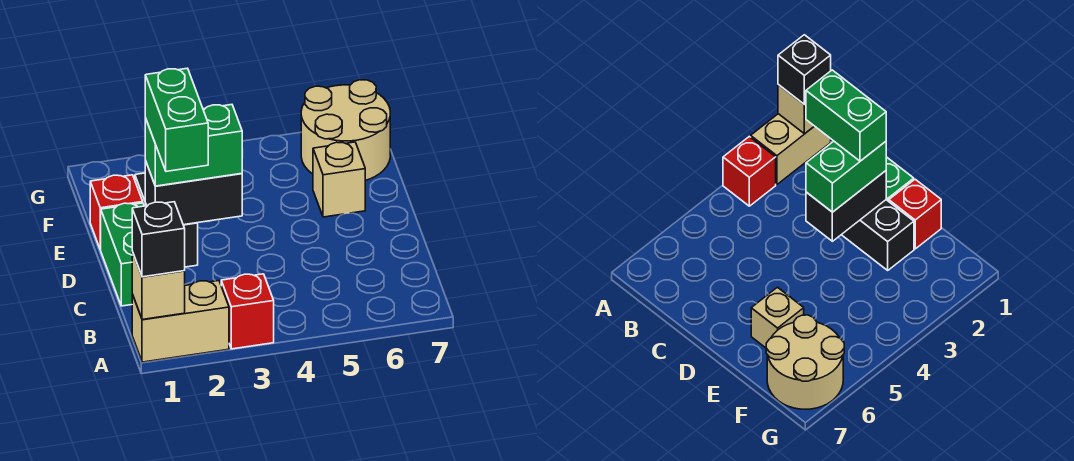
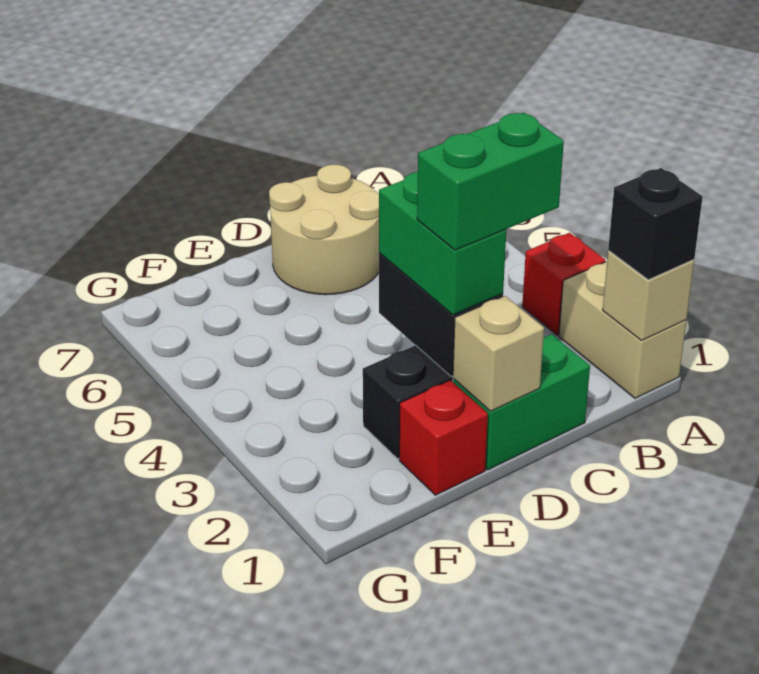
tan 1x1 brick [313,142,365,217] -> tan 1x1 brick moved to [453,296,544,411]
tan 2x2 round brick [301,80,390,180] -> tan 2x2 round brick moved to [269,164,379,295]

